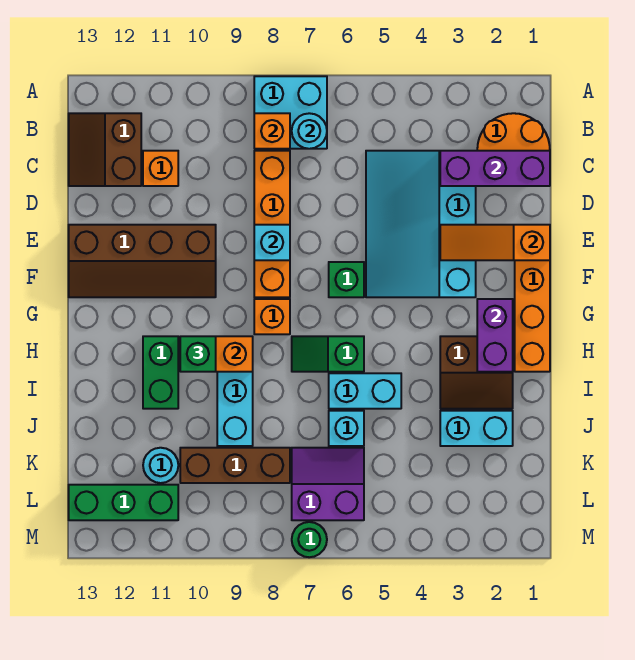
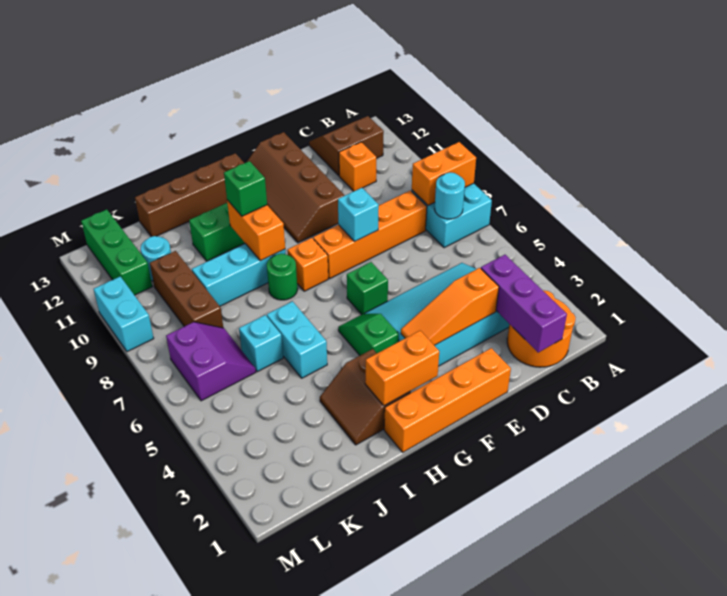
orange 1x1 brick [254,113,290,149] -> orange 1x2 brick [412,142,476,205]
orange 1x3 slope [440,225,550,260] -> orange 1x3 slope turned to [401,268,499,345]
purple 1x2 brick [477,299,513,372] -> orange 1x2 brick [365,331,439,406]
none -> brown 1x4 brick [135,153,244,237]
green 1x2 slope [292,336,364,372] -> green 1x2 slope moved to [338,314,399,355]
cyan 1x2 brick [440,411,513,446] -> cyan 1x2 brick moved to [94,277,154,352]
green 1x1 round brick [292,522,327,557] -> green 1x1 round brick moved to [267,254,298,300]

